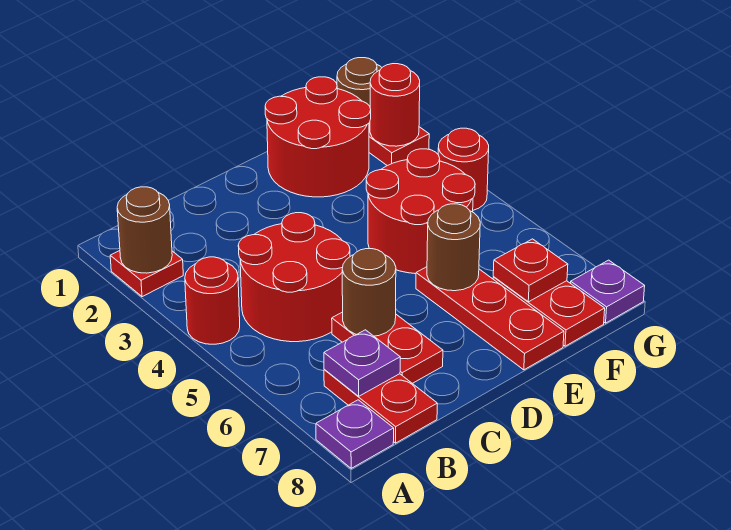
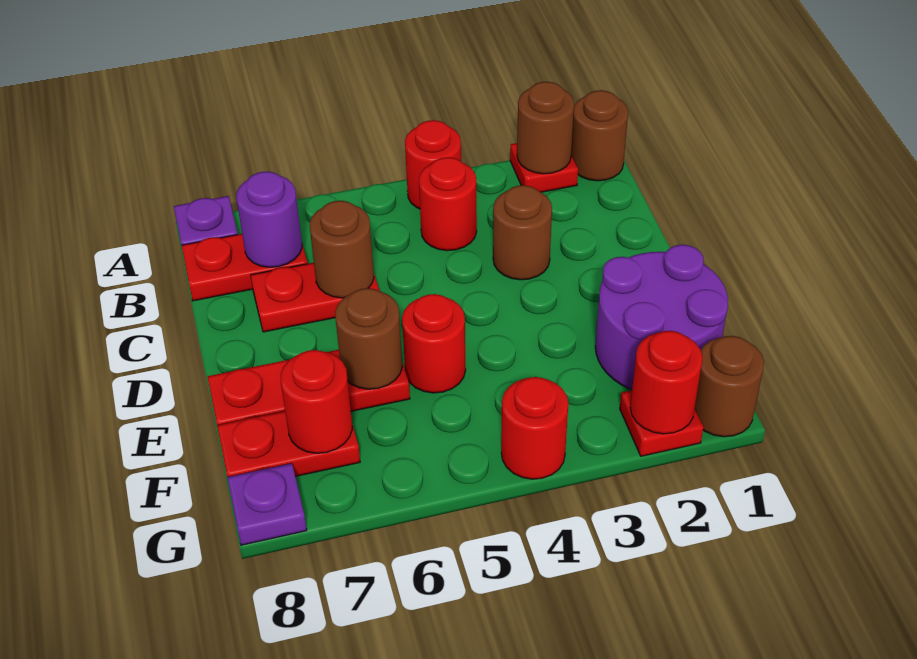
none -> brown 1x1 round brick [571,90,628,181]
red 2x2 round brick [238,213,350,342] -> red 1x1 round brick [419,157,477,251]
purple 1x1 plate [324,330,400,396] -> purple 1x1 round brick [236,171,302,267]
none -> brown 1x1 round brick [493,185,552,280]
red 2x2 round brick [265,77,371,197] -> purple 2x2 round brick [595,245,728,390]
red 2x2 round brick [366,149,475,274] -> red 1x1 round brick [402,294,466,393]
red 1x1 plate [493,239,568,302] -> red 1x1 round brick [280,350,352,453]

